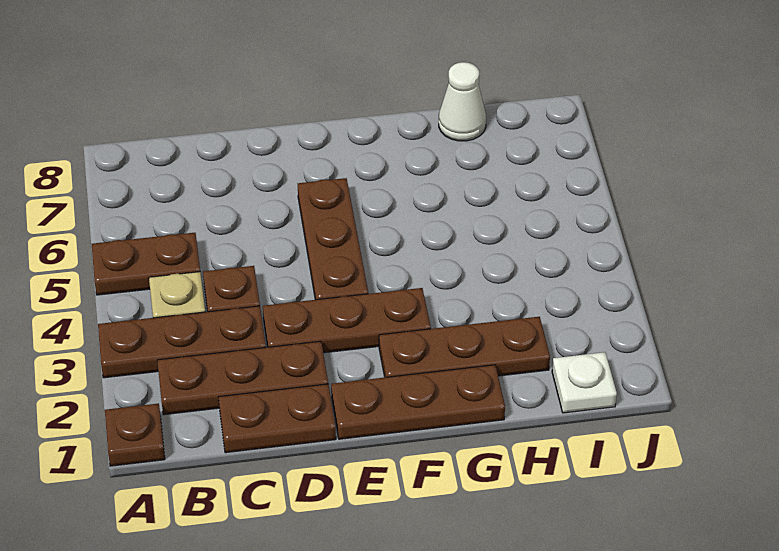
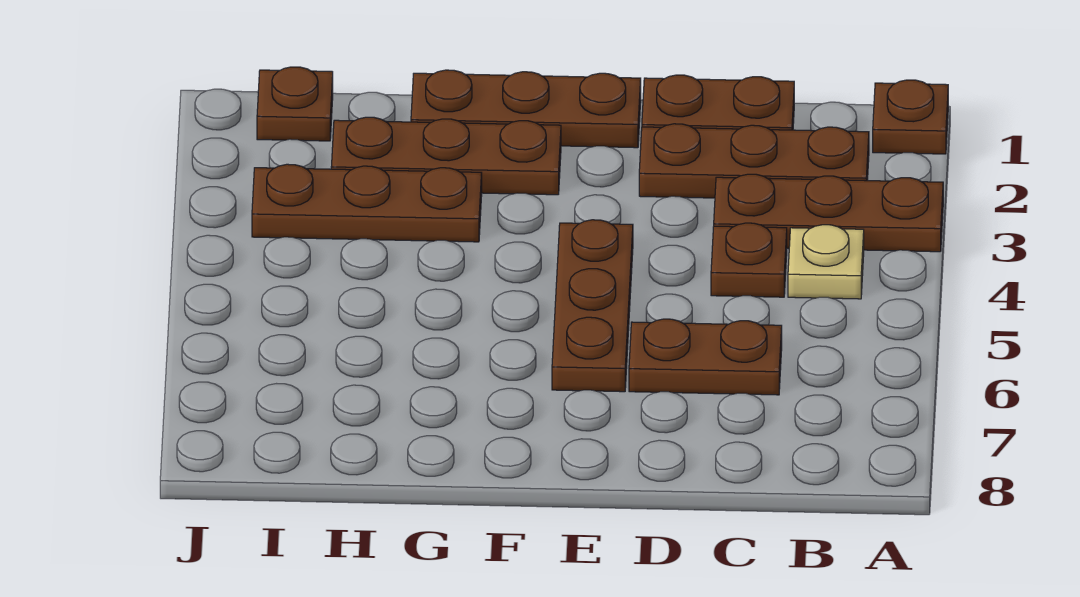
brown 1x2 plate [92,233,200,295] -> brown 1x2 plate moved to [629,319,782,395]
brown 1x3 plate [263,288,431,353] -> brown 1x3 plate moved to [252,164,482,242]
white 1x1 cone [439,62,486,141] -> none
white 1x1 plate [552,352,617,413] -> brown 1x1 plate [257,67,333,141]

